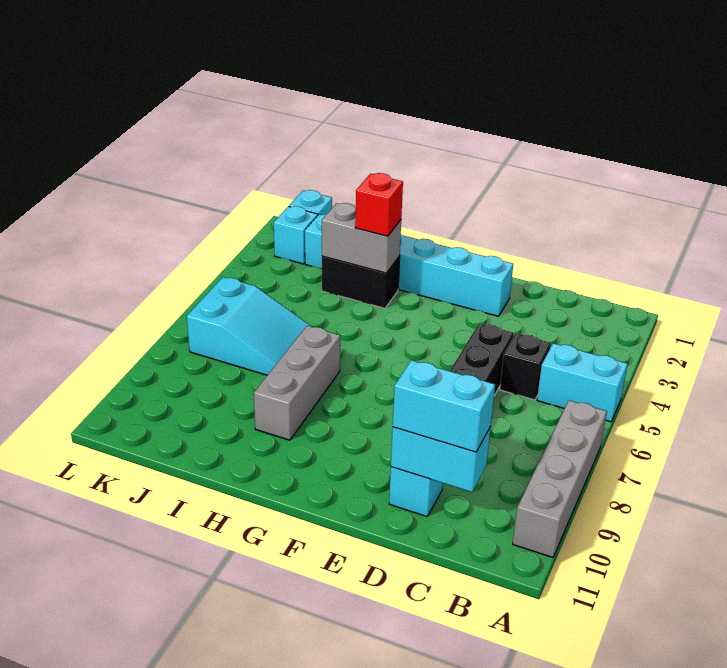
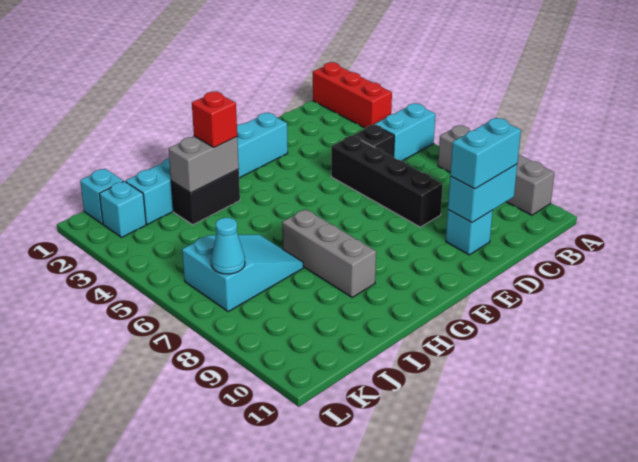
none -> red 1x3 brick [313,62,392,128]
none -> cyan 1x1 cone [211,218,245,274]

